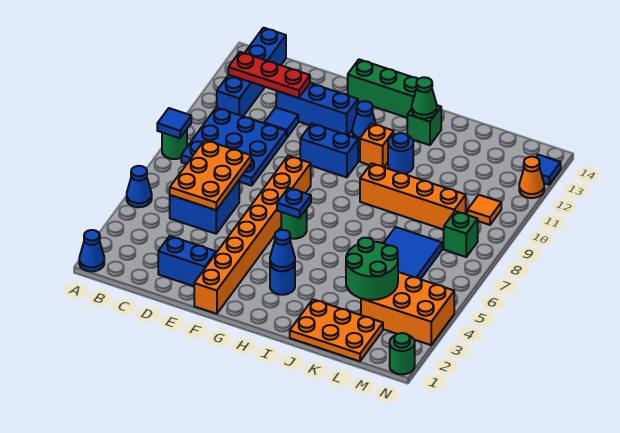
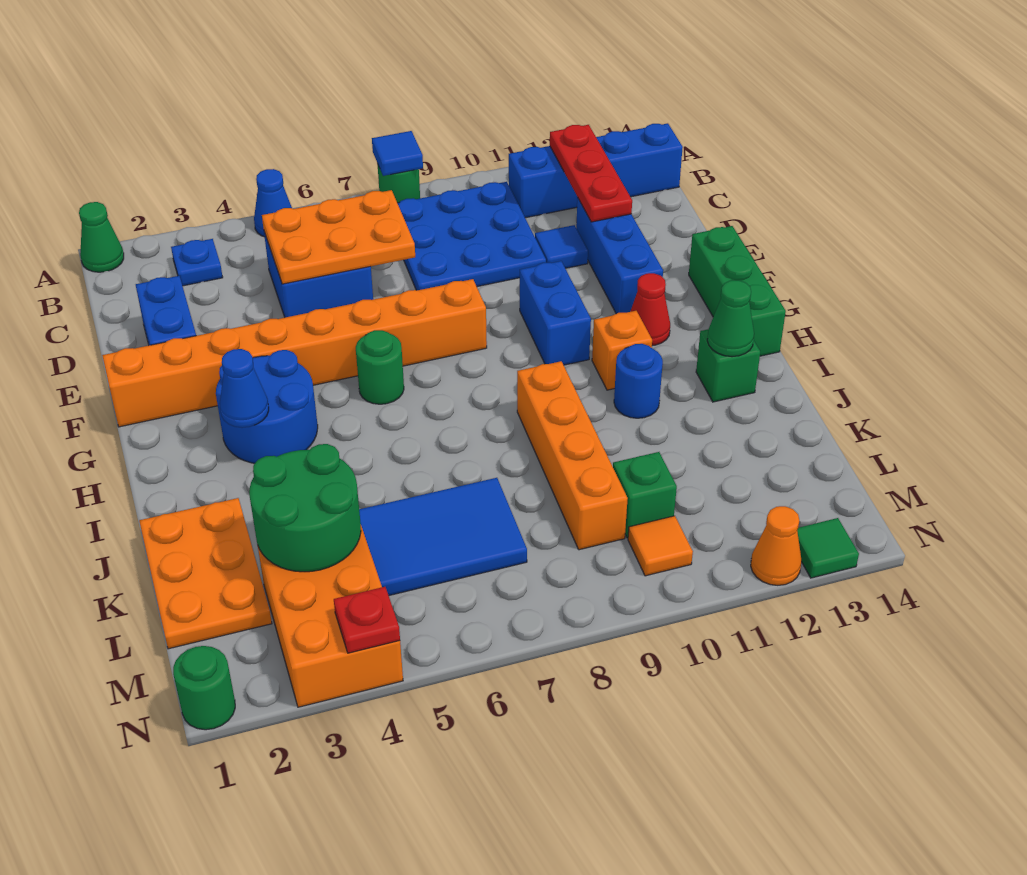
blue 1x1 cone [79,230,104,271] -> green 1x1 cone [79,202,124,272]
blue 1x1 plate [277,188,311,218] -> blue 1x1 plate moved to [171,239,223,286]
blue 1x1 cone [352,101,376,142] -> red 1x1 cone [630,273,670,345]
blue 1x1 round brick [270,265,295,295] -> blue 2x2 round brick [216,350,318,463]
green 1x1 brick [444,211,478,257] -> green 1x1 brick moved to [613,452,677,538]
none -> red 1x1 plate [334,587,400,653]
blue 1x1 tile [536,155,561,185] -> green 1x1 tile [797,518,859,578]

